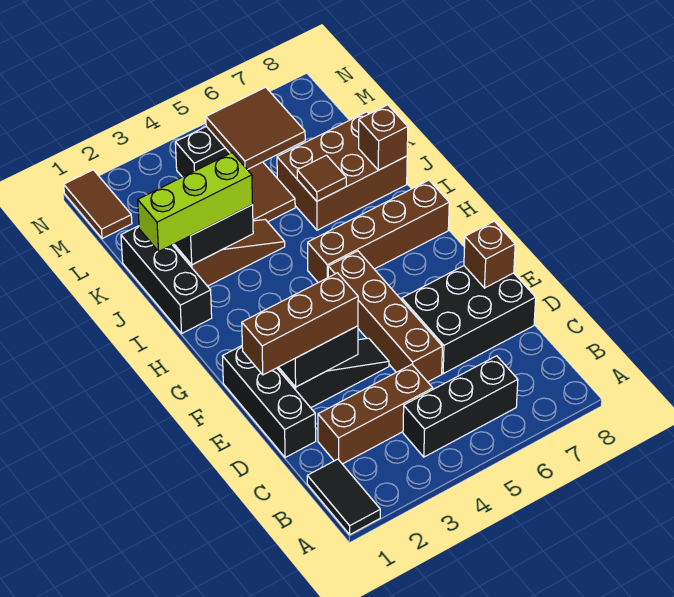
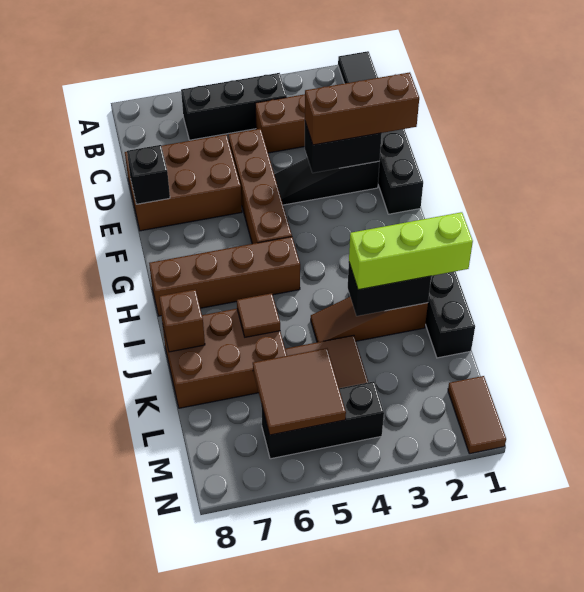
black 2x3 brick [402,266,536,374] -> brown 2x3 brick [125,134,242,231]
brown 1x1 brick [464,221,515,288] -> black 1x1 brick [127,145,170,204]

